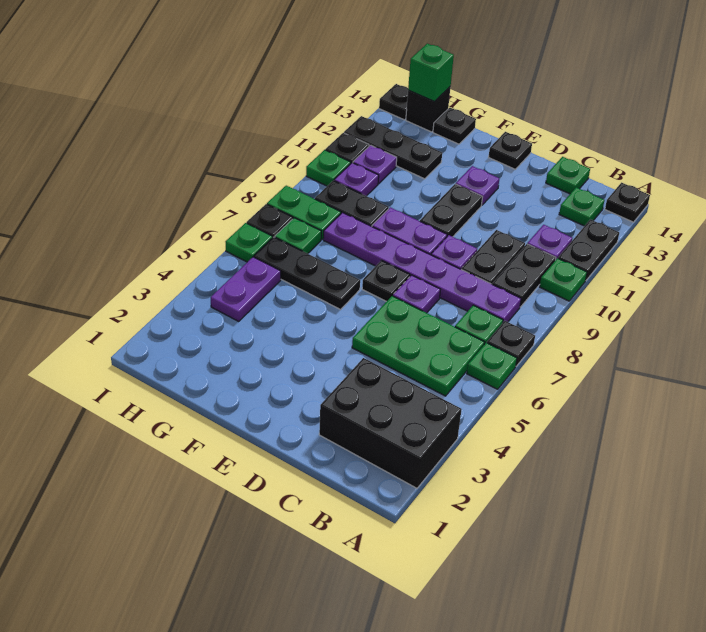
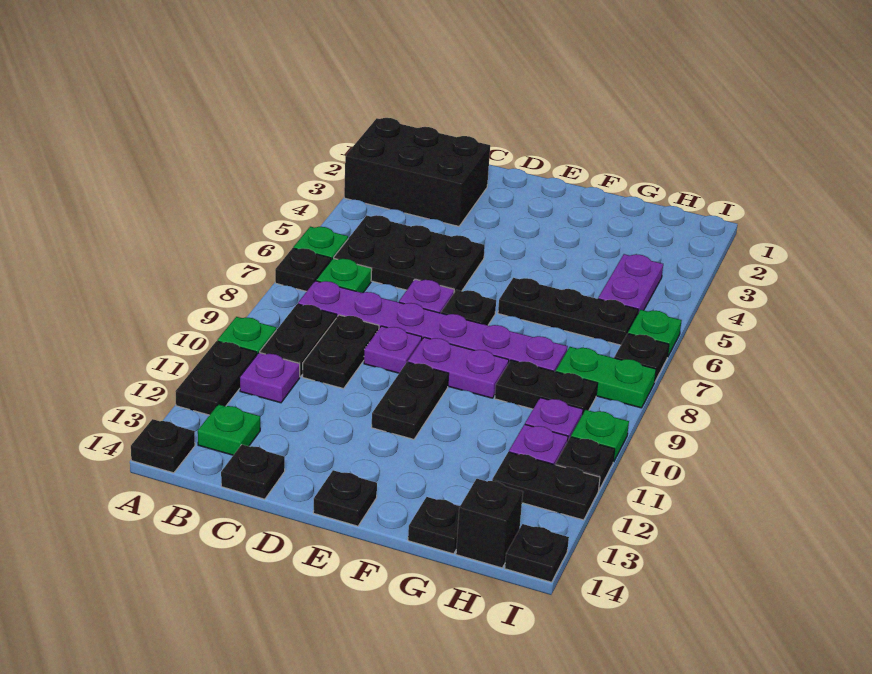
green 2x3 plate [352,296,485,396] -> black 2x3 plate [334,215,485,292]
green 1x1 plate [546,157,590,194] -> black 1x1 plate [221,445,285,499]
purple 1x1 plate [456,166,499,205] -> none
black 1x3 plate [344,116,442,179] -> black 1x2 plate [492,452,600,520]
green 1x1 plate [275,218,321,254] -> none
green 1x1 brick [408,44,454,102] -> none

